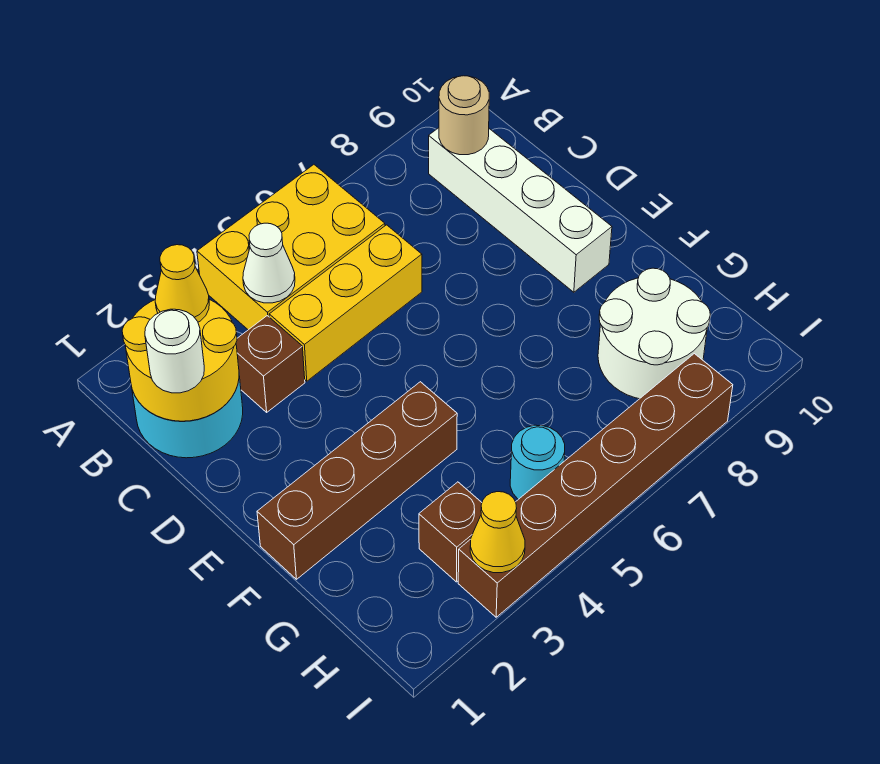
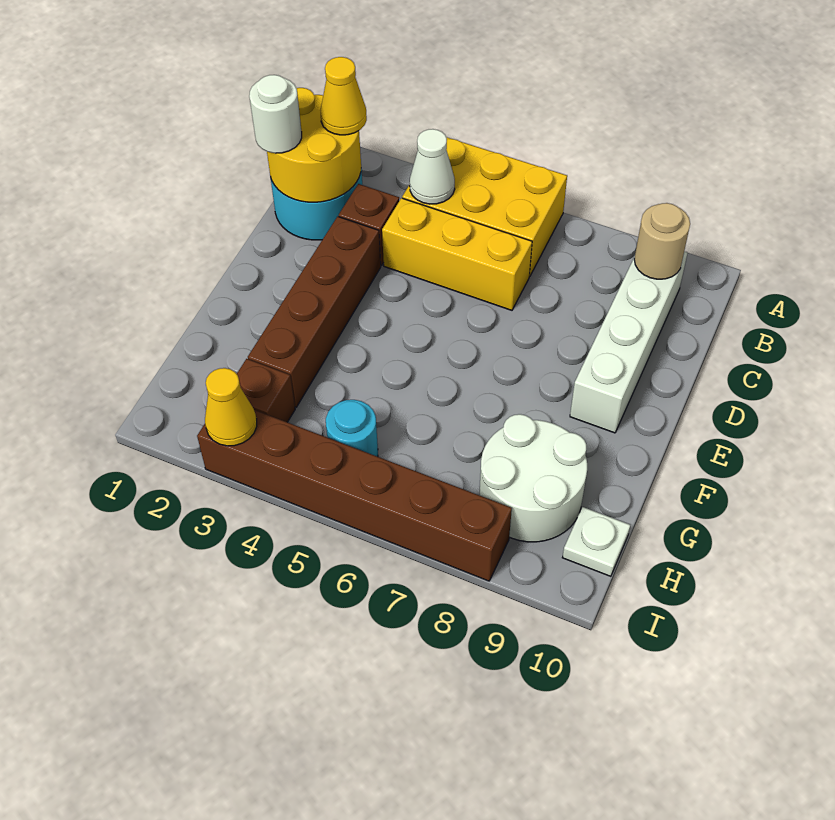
brown 1x4 brick [257,382,457,579] -> brown 1x4 brick turned to [248,216,381,407]
none -> white 1x1 plate [562,507,630,576]

